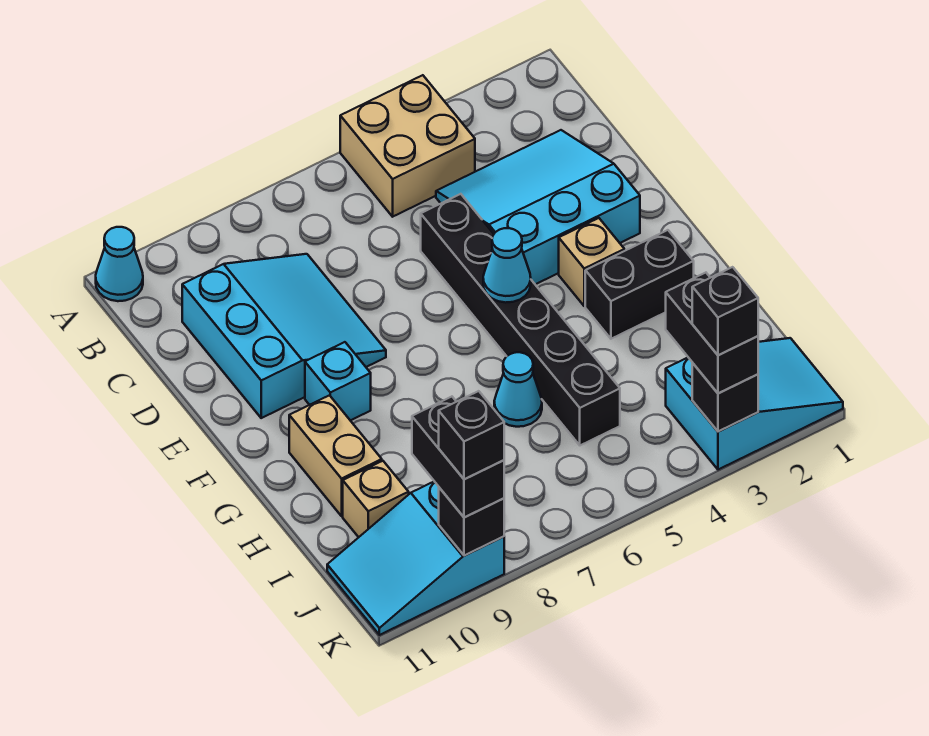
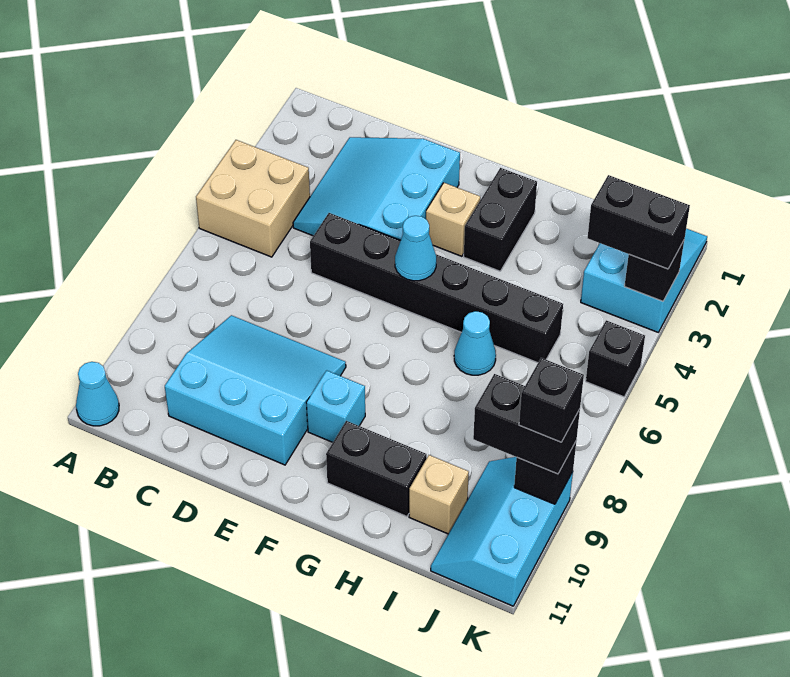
tan 1x2 brick [289,395,382,516] -> black 1x2 brick [326,421,427,516]
cyan 2x3 slope [327,481,504,635] -> cyan 2x3 slope turned to [431,457,573,606]
black 1x1 brick [692,267,758,355] -> black 1x1 brick moved to [586,320,645,397]

